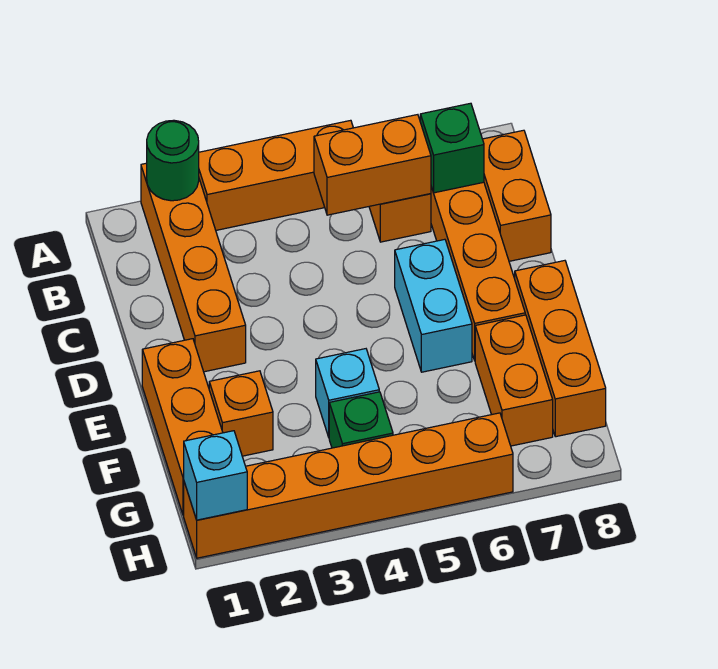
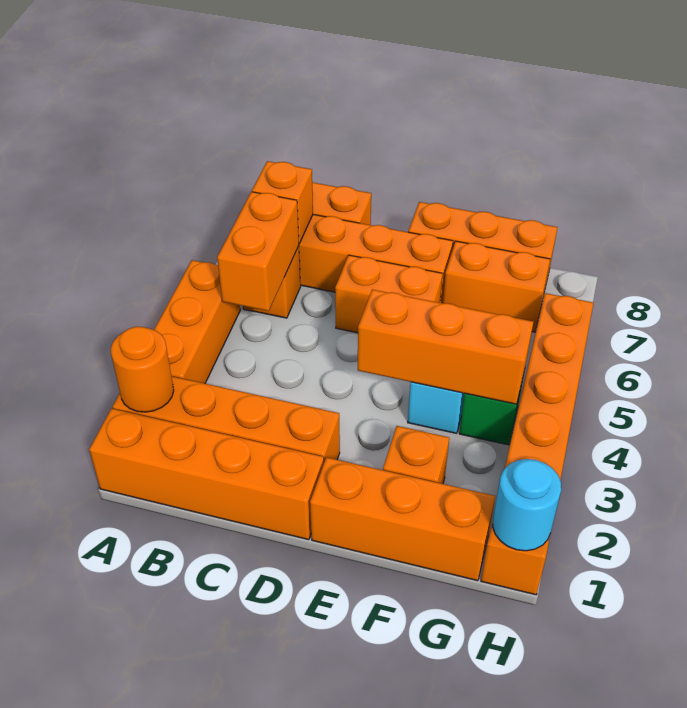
none -> orange 1x4 brick [89,408,324,540]
green 1x1 round brick [147,120,199,201] -> orange 1x1 round brick [111,327,174,412]
green 1x1 brick [420,103,484,193] -> orange 1x1 brick [252,161,313,243]
cyan 1x2 brick [395,239,472,372] -> orange 1x2 brick [335,255,443,333]
none -> orange 1x3 brick [358,290,533,404]
cyan 1x1 brick [184,431,247,520] -> cyan 1x1 round brick [493,459,561,551]

